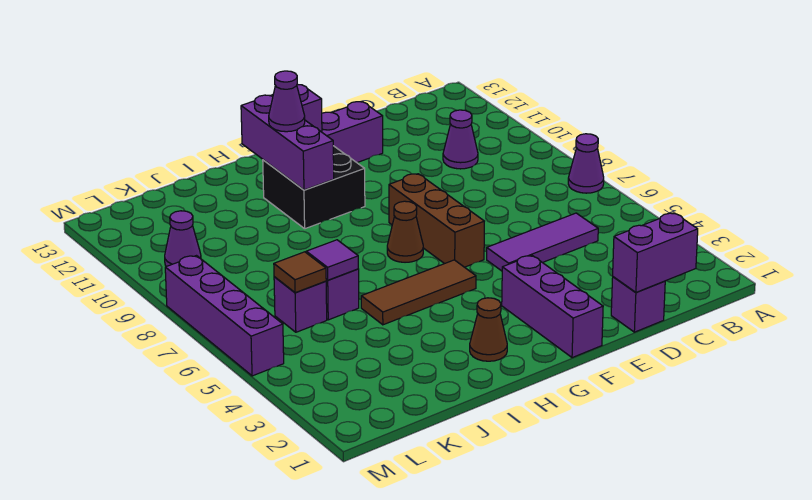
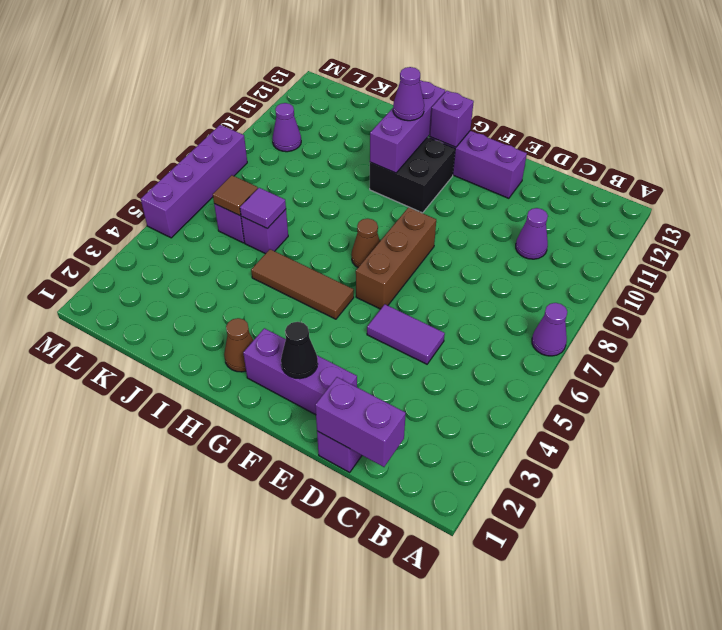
purple 1x3 tile [487,213,598,271] -> purple 1x2 tile [367,304,445,364]
purple 1x3 brick [502,255,603,358] -> purple 1x3 brick turned to [243,328,357,415]
none -> black 1x1 cone [281,322,318,379]

